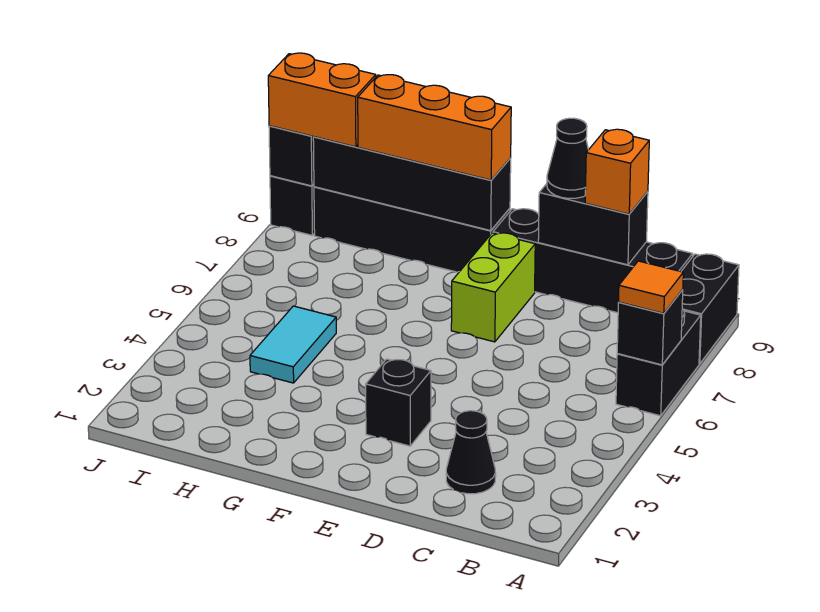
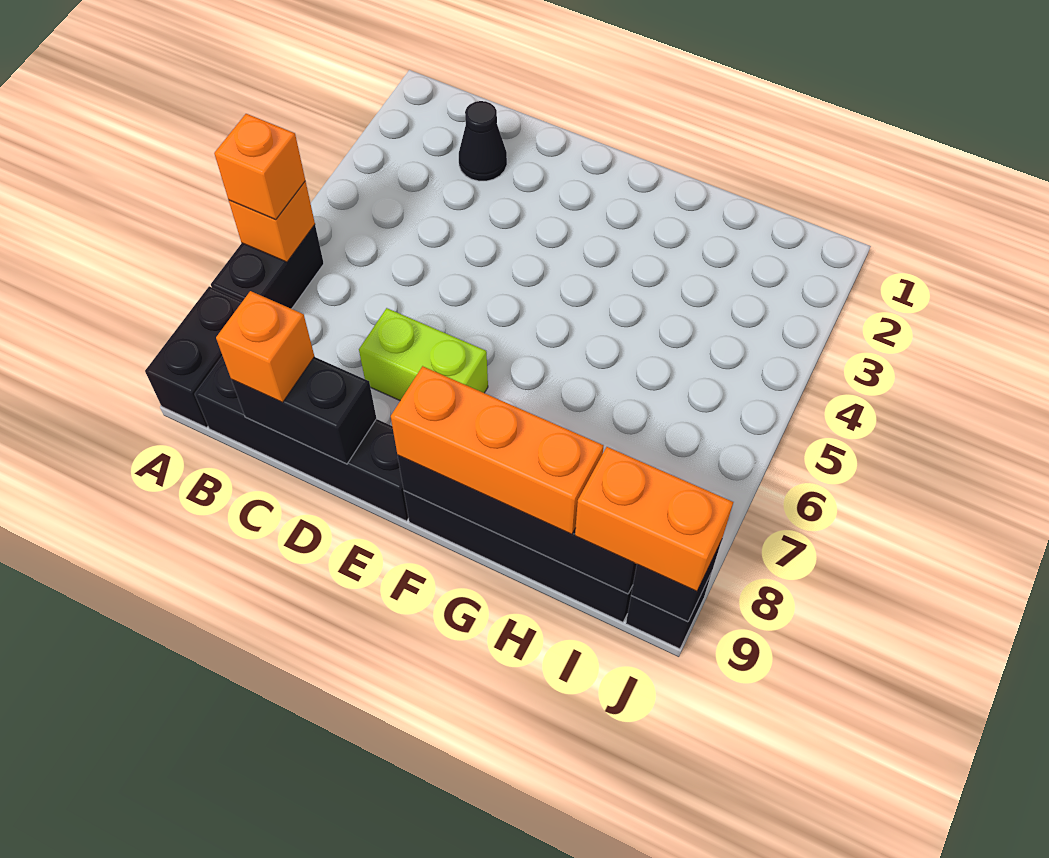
black 1x1 brick [617,289,683,365] -> orange 1x1 brick [229,181,315,262]
orange 1x1 tile [619,261,683,313] -> orange 1x1 brick [214,114,305,220]
black 1x1 cone [547,118,588,198] -> none
black 1x1 brick [366,359,431,446] -> none
lime 1x2 brick [451,233,535,342] -> lime 1x2 brick turned to [359,308,488,400]
cyan 1x2 tile [250,306,336,383] -> none

